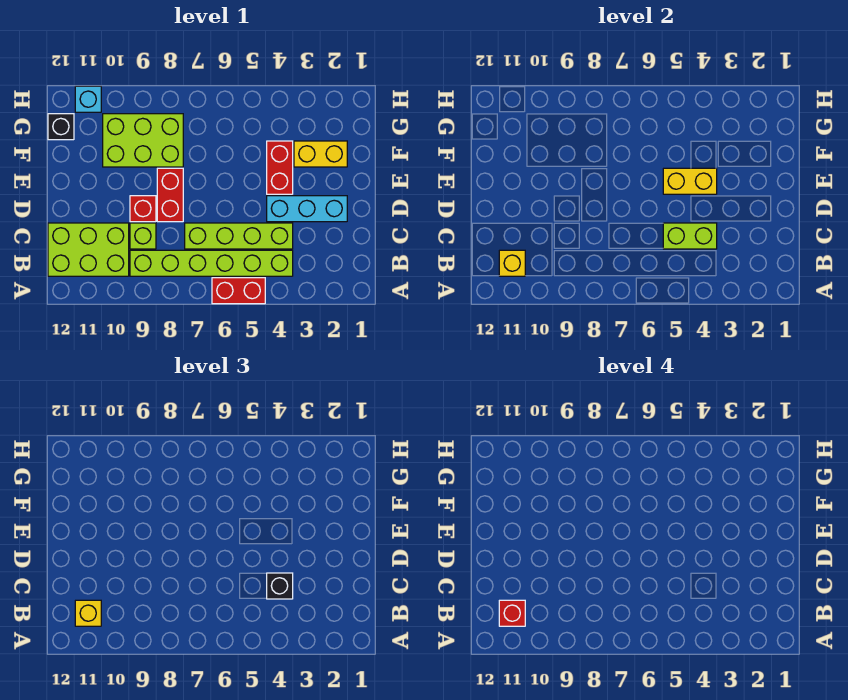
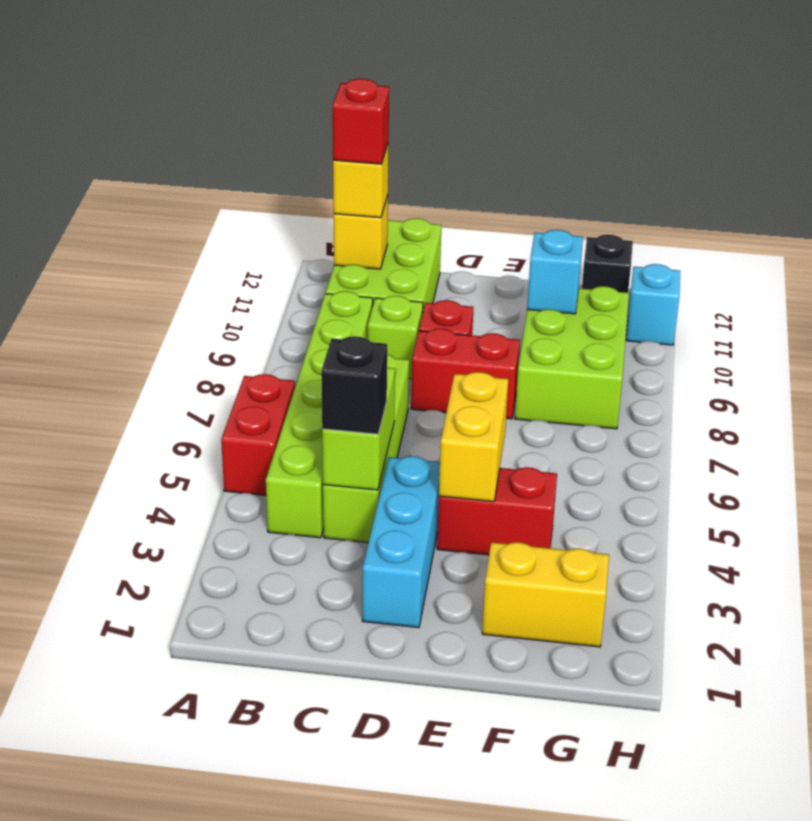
yellow 1x2 brick [294,141,347,167] -> yellow 1x2 brick turned to [482,542,609,647]
none -> cyan 1x1 brick [527,230,583,314]

